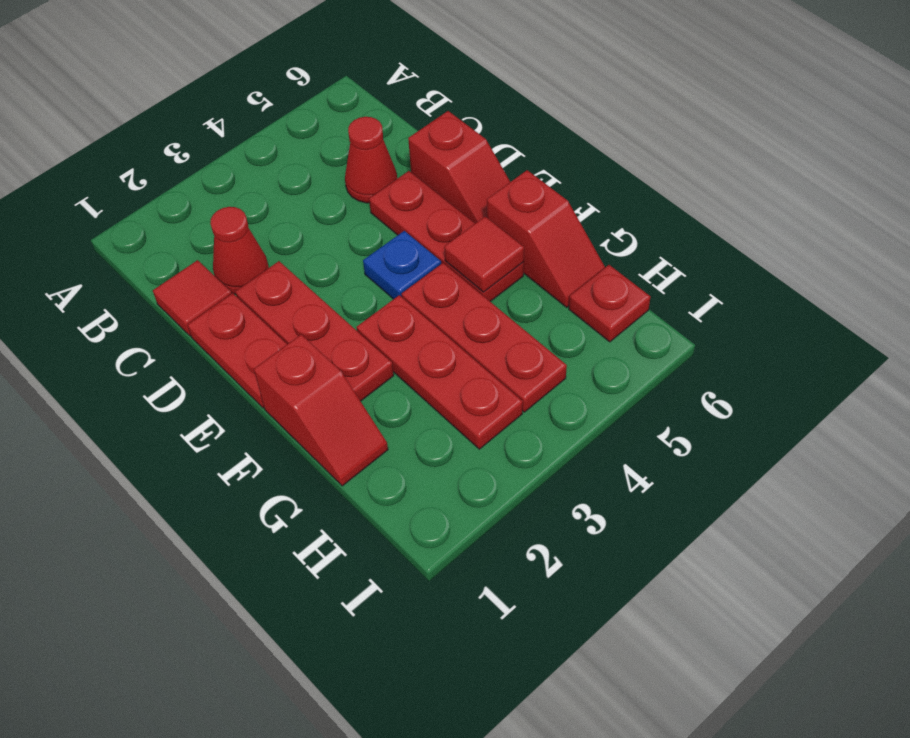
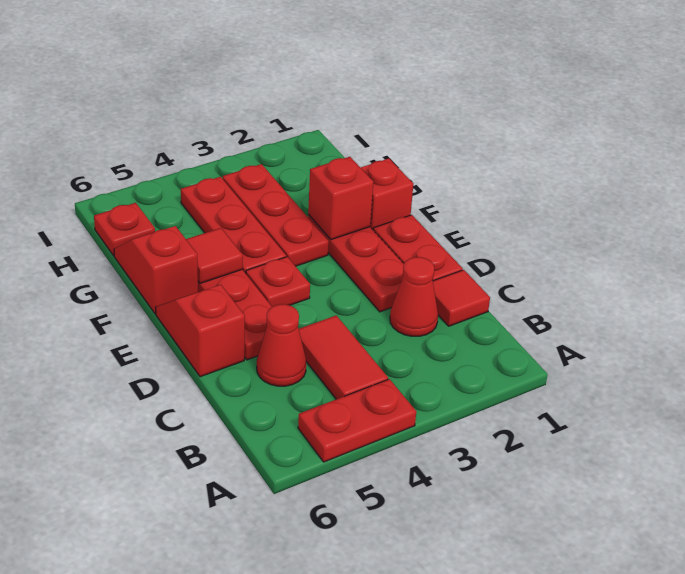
none -> red 1x2 plate [298,379,416,462]
none -> red 1x2 tile [299,316,388,399]
blue 1x1 plate [363,231,441,299] -> red 1x1 plate [246,257,310,307]
none -> red 1x1 brick [308,157,373,240]

